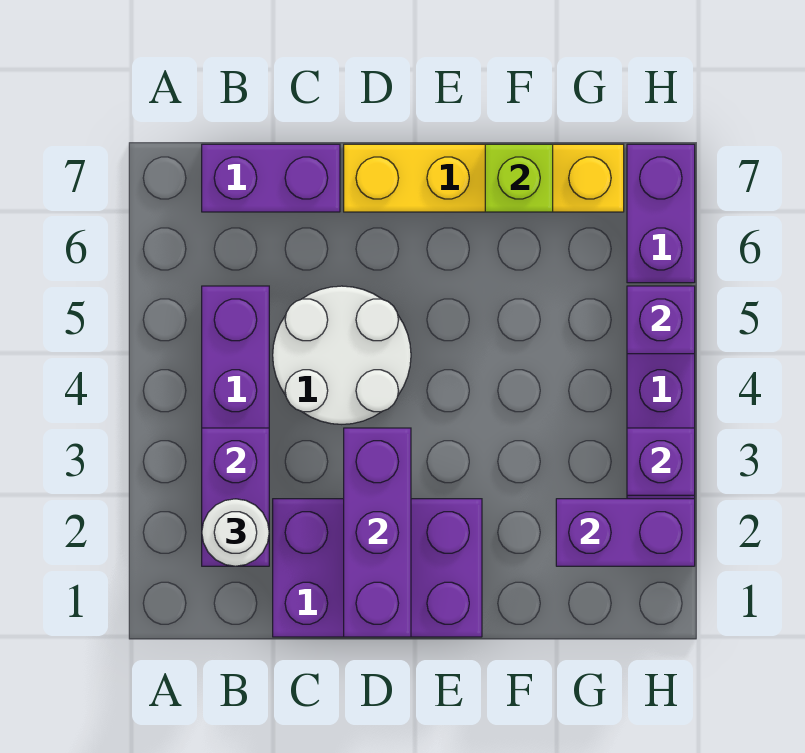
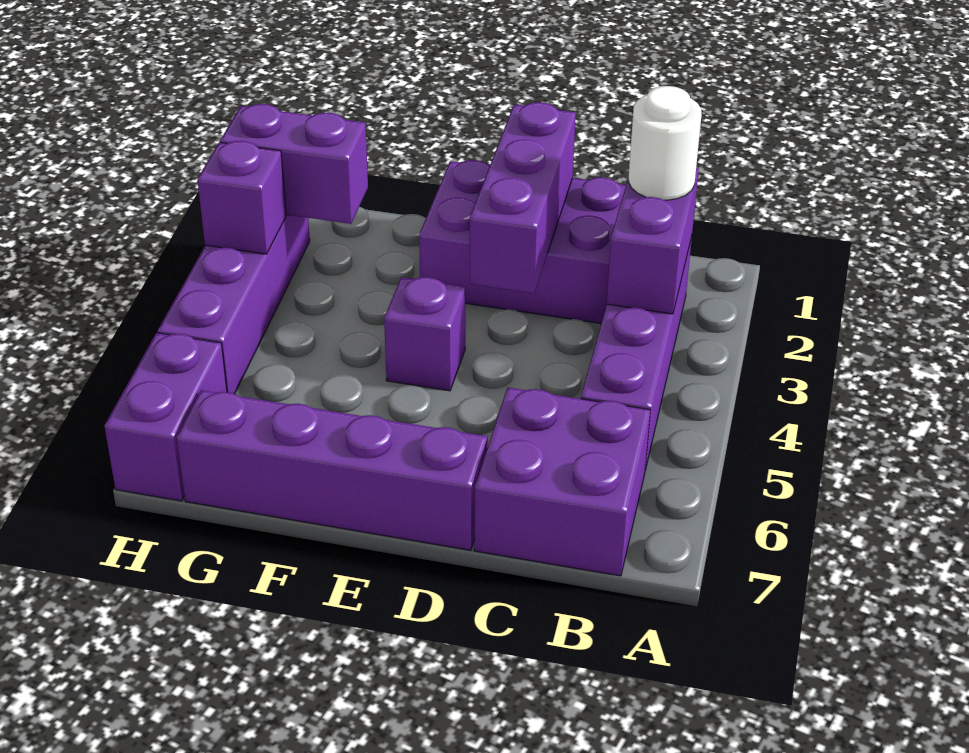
purple 1x2 brick [202,144,340,212] -> purple 2x2 brick [474,387,650,576]
white 2x2 round brick [273,286,411,424] -> none
yellow 1x4 brick [344,144,624,212] -> purple 1x4 brick [177,390,488,550]
lime 1x1 brick [485,144,553,212] -> none
purple 1x1 brick [627,286,695,354] -> purple 1x1 brick moved to [384,277,465,391]

